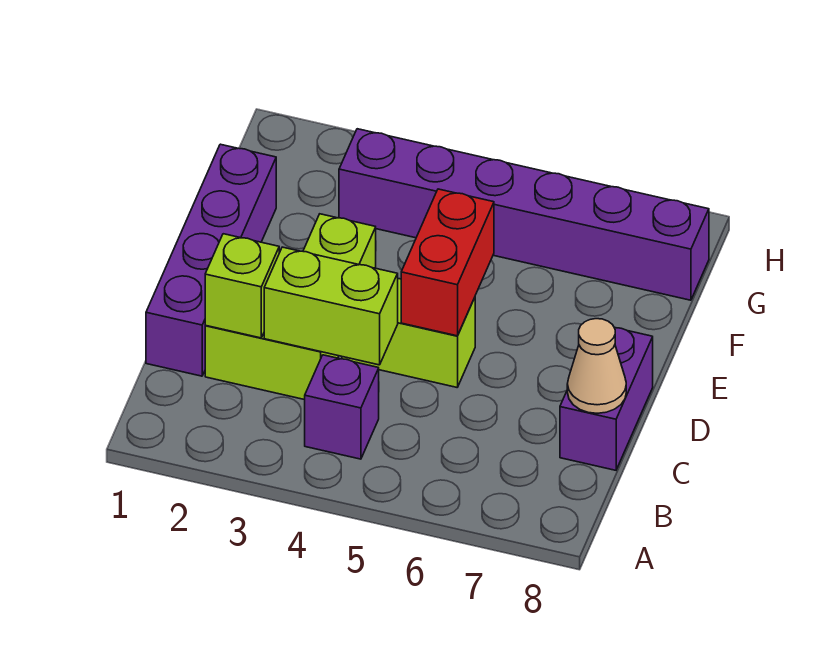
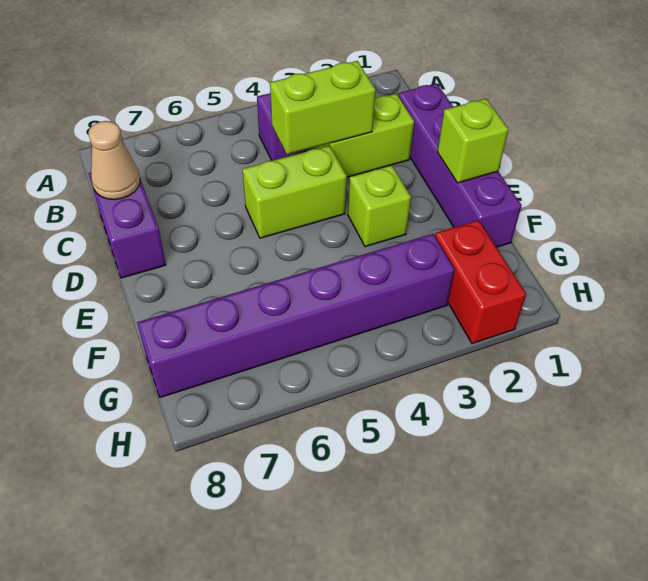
lime 1x1 brick [205,234,279,338] -> lime 1x1 brick moved to [437,99,509,183]
red 1x2 brick [401,189,494,336] -> red 1x2 brick moved to [435,220,526,344]

